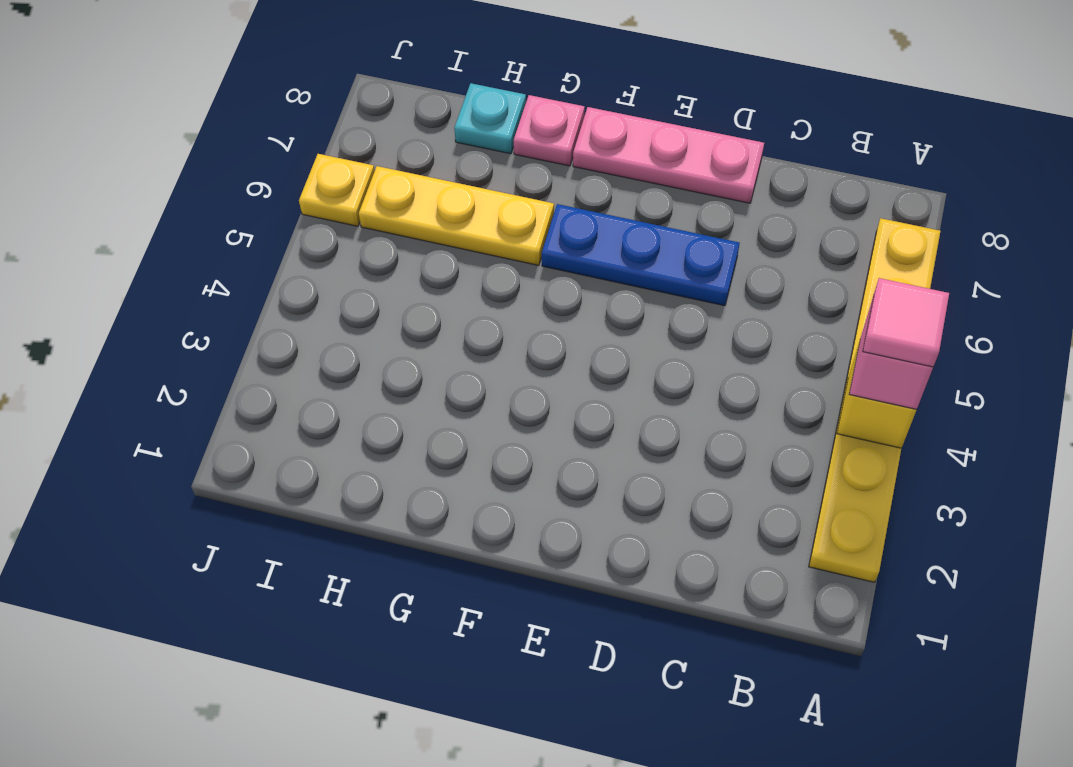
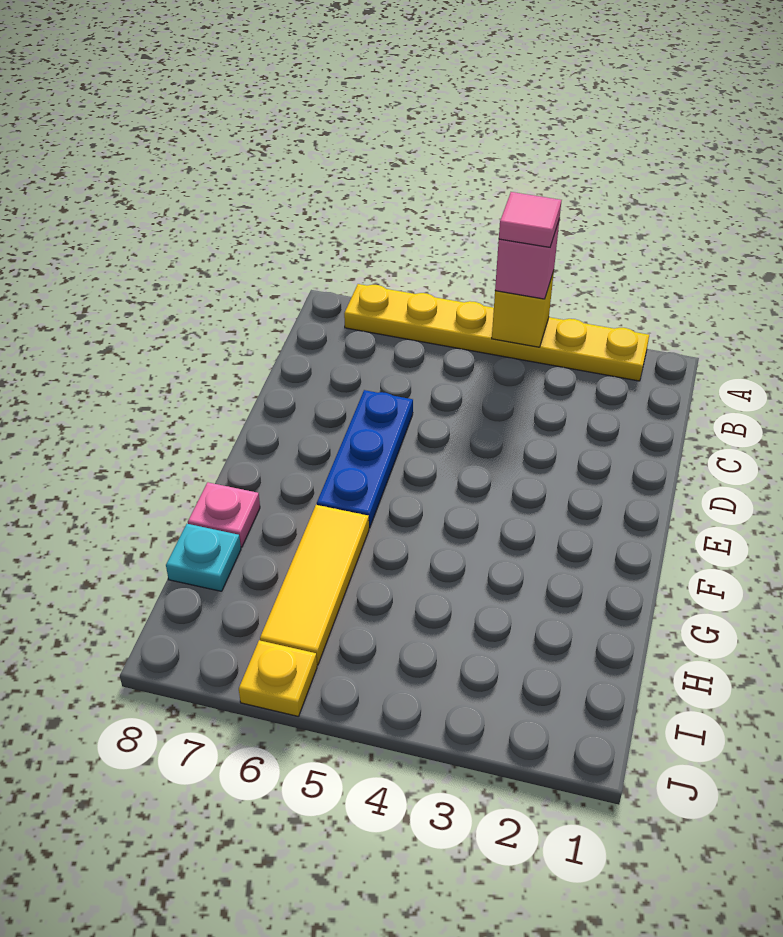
pink 1x3 plate [573,107,764,203] -> none
yellow 1x3 plate [359,166,554,265] -> yellow 1x3 tile [260,505,369,665]

